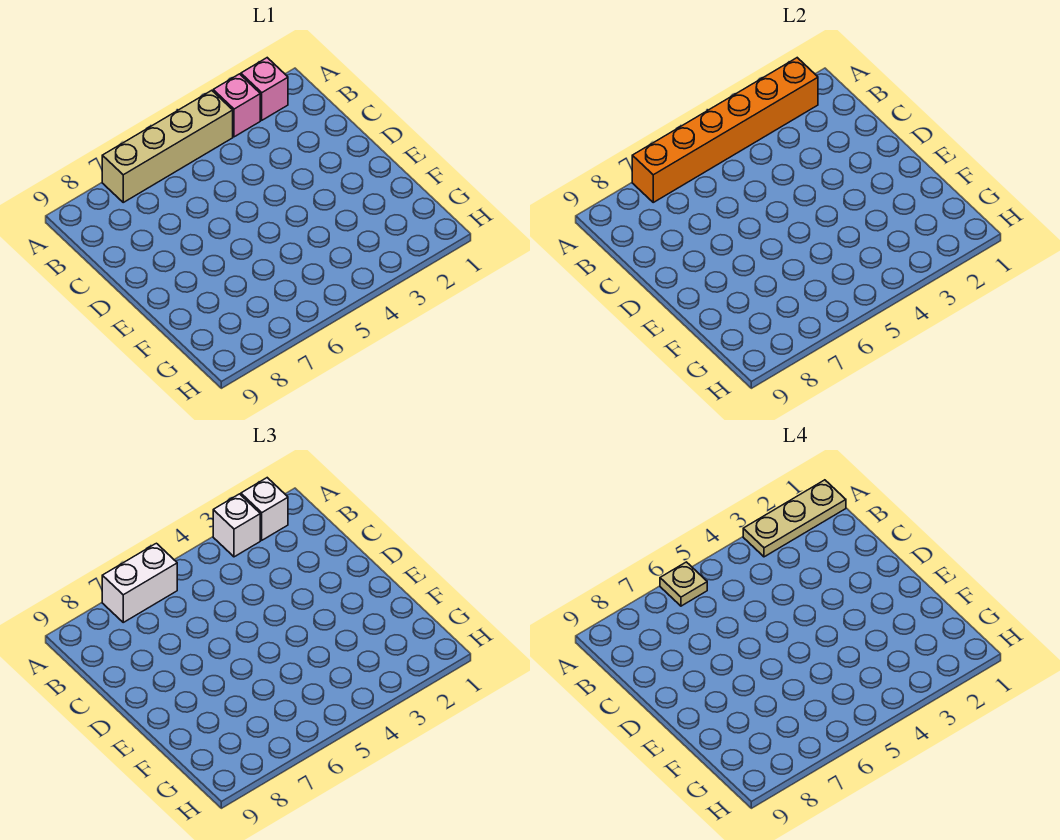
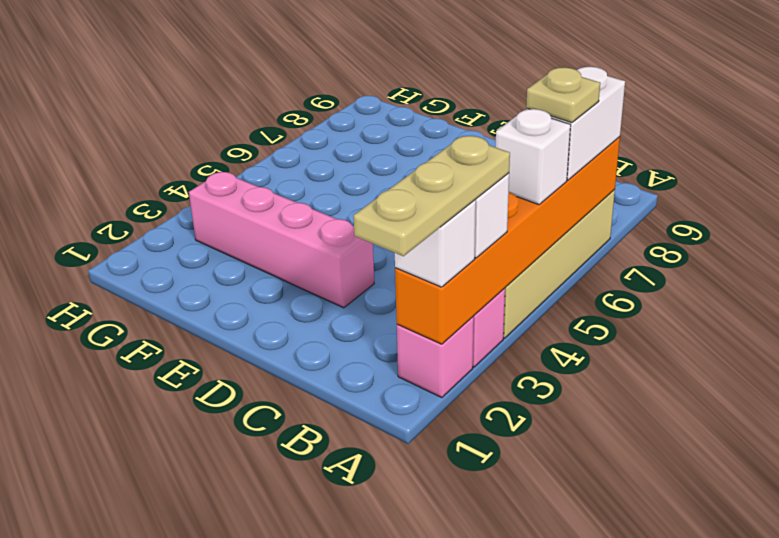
none -> white 1x1 brick [496,109,571,205]
none -> pink 1x4 brick [189,172,374,308]

